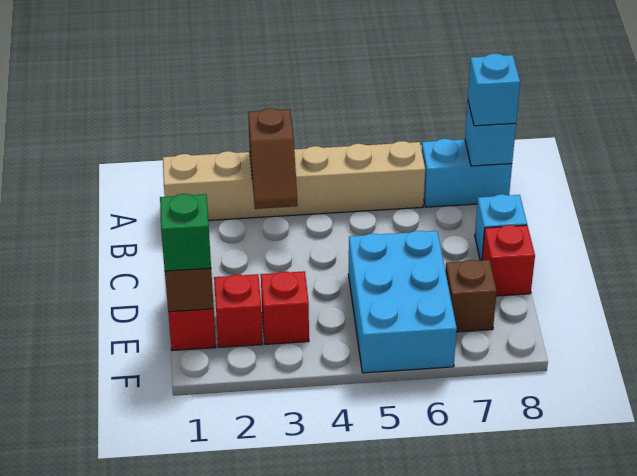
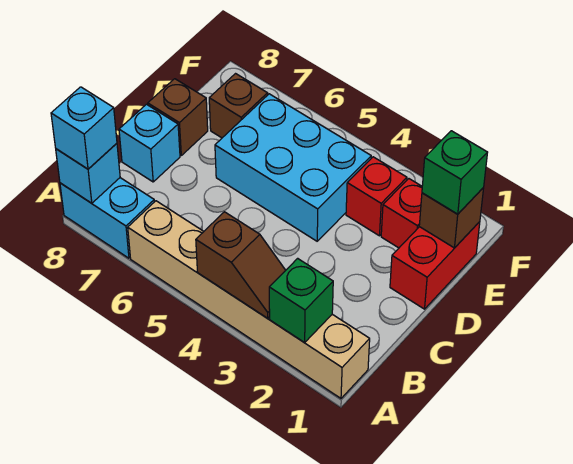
none -> green 1x1 brick [269,258,333,343]
brown 1x2 slope [248,108,298,209] -> brown 1x2 slope turned to [196,212,286,319]
cyan 2x3 brick [348,231,457,373] -> cyan 2x3 brick turned to [215,94,371,241]
red 1x1 brick [482,225,535,296] -> brown 1x1 brick [148,79,208,155]

